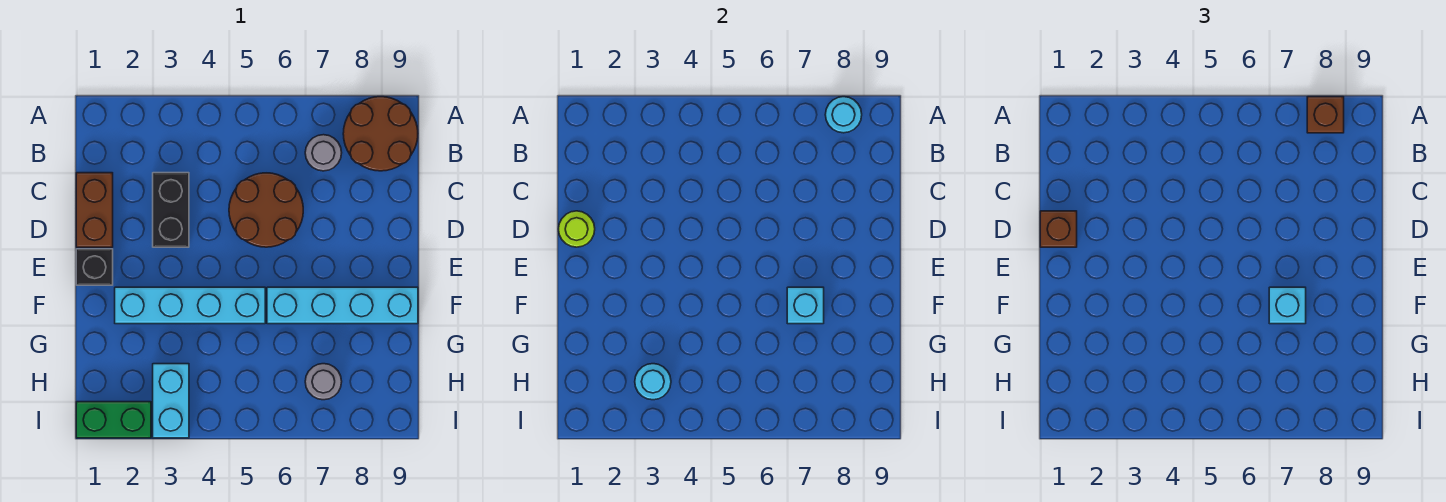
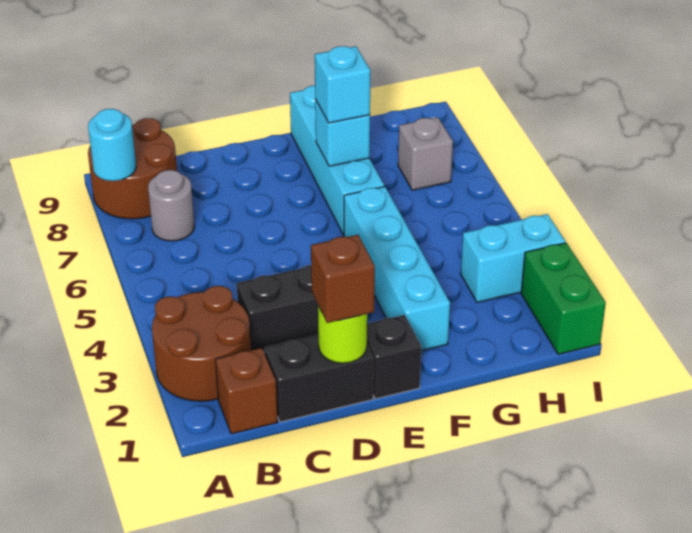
brown 1x1 brick [1307,97,1344,133] -> brown 1x1 brick moved to [215,348,277,434]
brown 1x2 brick [76,173,113,247] -> black 1x2 brick [264,335,373,422]
brown 2x2 round brick [229,173,303,247] -> brown 2x2 round brick moved to [152,286,251,401]
cyan 1x1 round brick [635,364,671,400] -> none
grey 1x1 round brick [305,364,342,400] -> grey 1x1 brick [398,117,453,190]

